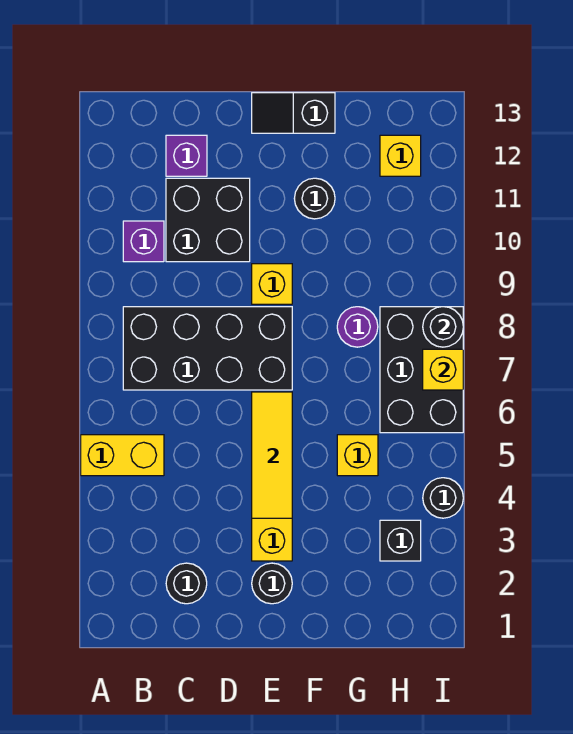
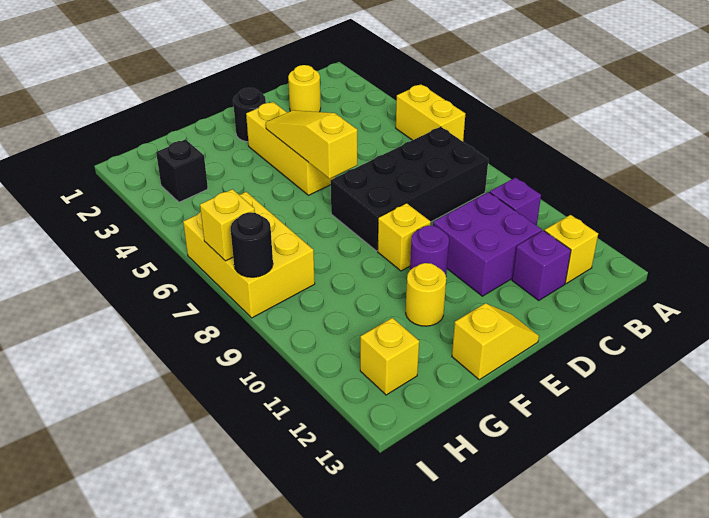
yellow 1x2 brick [81,435,164,476] -> yellow 1x2 brick turned to [396,84,465,141]
black 1x1 round brick [166,563,207,604] -> yellow 1x1 round brick [288,65,321,112]
black 2x2 brick [166,178,250,262] -> purple 2x2 brick [433,192,542,296]
yellow 1x3 tile [252,392,292,518] -> yellow 1x3 slope [266,110,357,179]
black 1x2 slope [252,93,335,133] -> yellow 1x2 slope [452,303,539,380]
black 1x1 round brick [294,178,335,219] -> yellow 1x1 round brick [406,263,446,326]
yellow 1x1 brick [337,435,378,476] -> yellow 1x1 brick moved to [545,215,598,283]
purple 1x1 round brick [337,307,378,347] -> purple 1x1 round brick moved to [410,225,449,275]
black 2x3 brick [380,307,463,433] -> yellow 2x3 brick [183,192,315,318]
black 1x1 round brick [423,478,463,518] -> none

